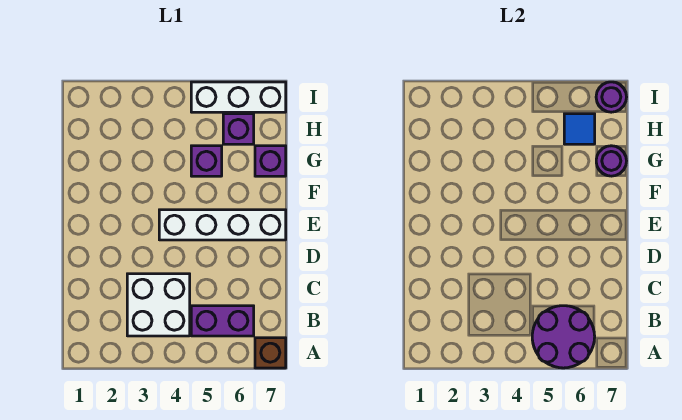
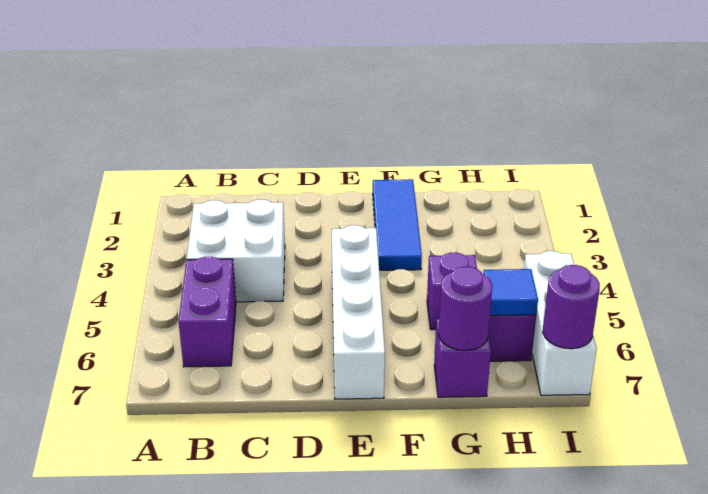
purple 2x2 round brick [532,306,595,368] -> none
brown 1x1 brick [255,338,286,368] -> none
none -> blue 1x3 tile [373,179,422,270]

